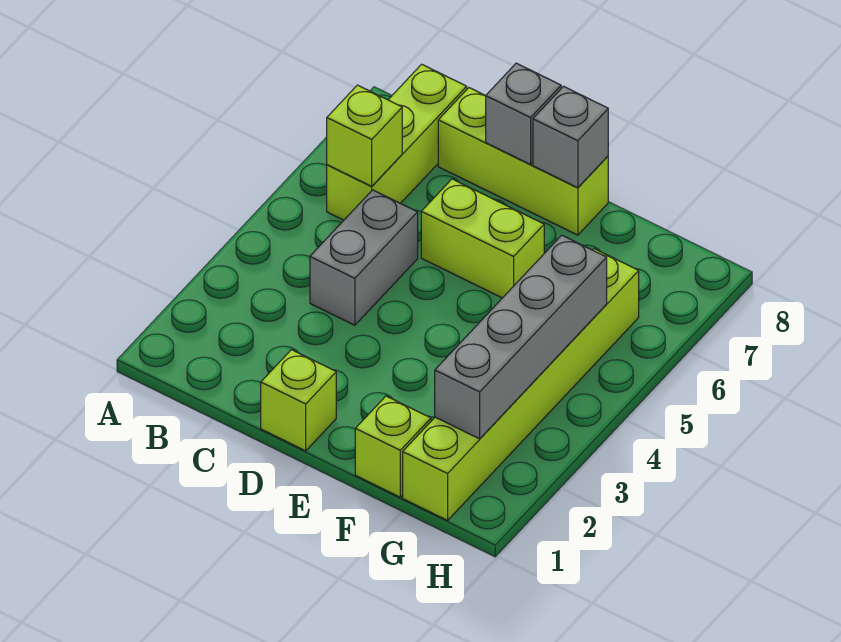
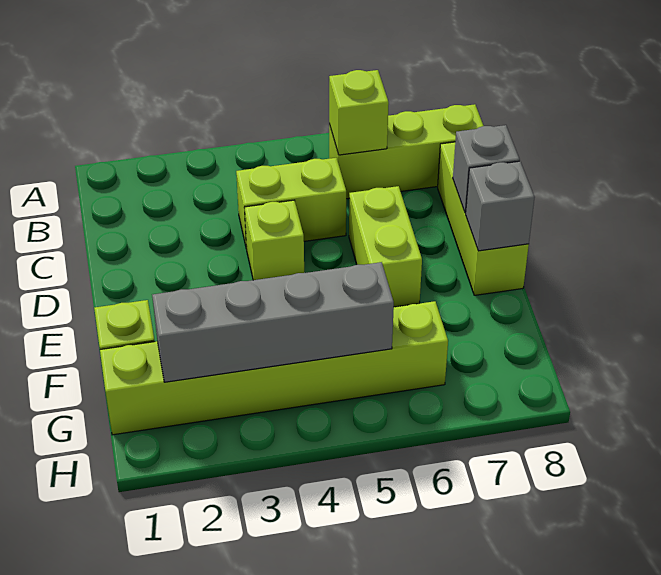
grey 1x2 brick [310,190,418,325] -> lime 1x2 brick [236,158,346,249]
lime 1x1 brick [261,350,336,451] -> lime 1x1 brick moved to [244,200,304,280]

